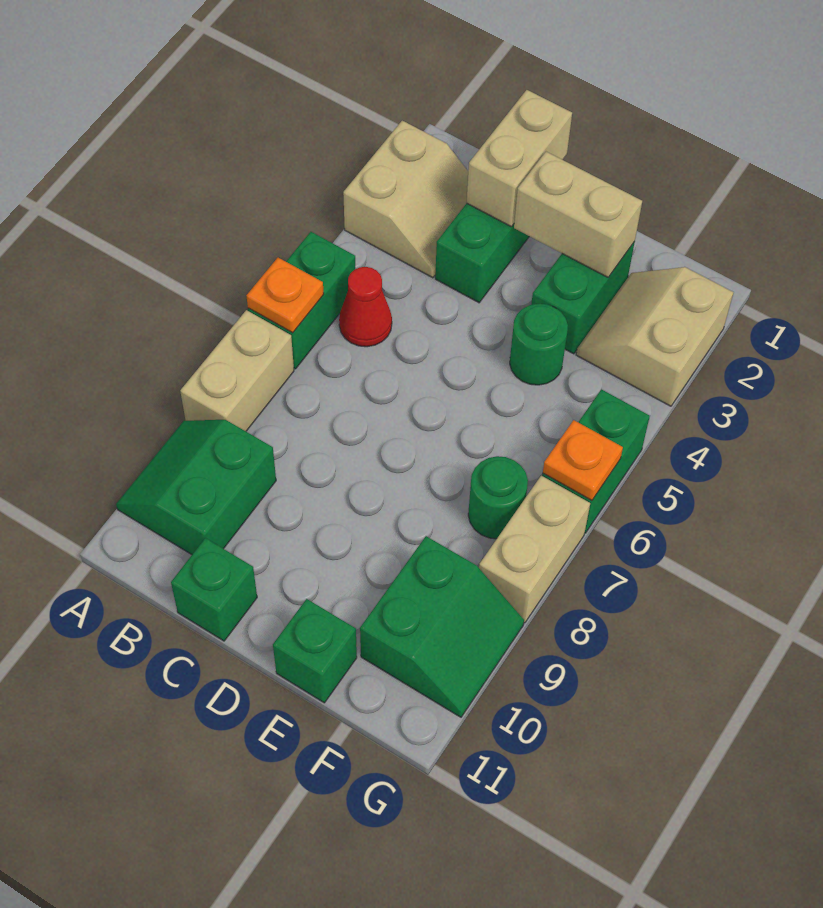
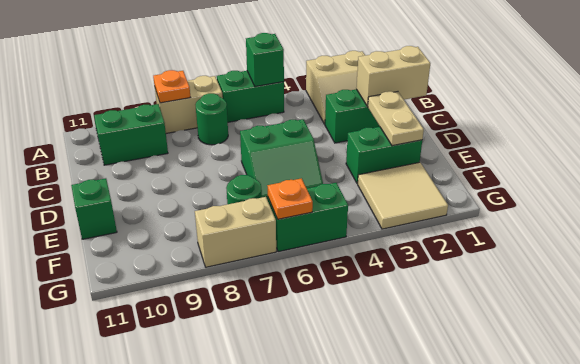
orange 1x1 plate [246,258,324,333] -> orange 1x1 plate moved to [153,70,190,103]
red 1x1 cone [339,267,392,347] -> none
green 1x1 brick [171,538,257,641] -> green 1x1 brick moved to [246,33,284,87]
tan 1x2 brick [514,152,642,277] -> tan 1x2 plate [368,91,424,146]
green 1x1 round brick [510,304,568,385] -> green 1x1 round brick moved to [195,93,228,145]
tan 2x2 slope [576,267,734,406] -> tan 2x2 tile [358,162,448,229]
green 2x2 slope [360,536,524,717] -> green 2x2 slope moved to [240,119,323,200]

